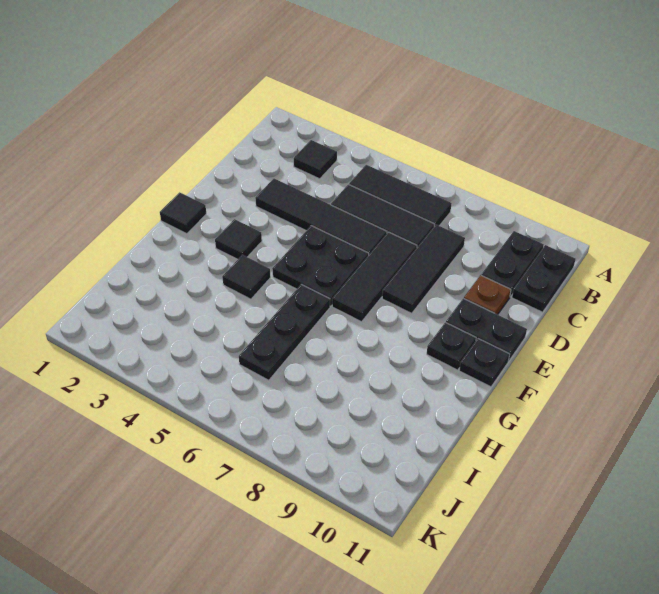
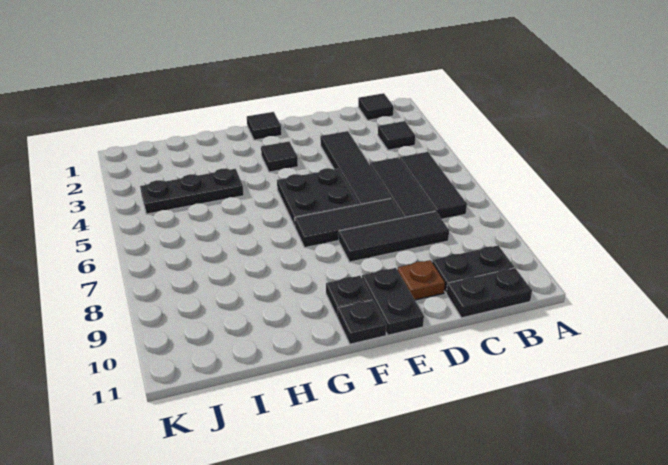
black 1x1 tile [222,255,271,299] -> black 1x1 tile moved to [358,93,394,120]
black 1x3 plate [239,284,330,380] -> black 1x3 plate moved to [140,168,244,214]

